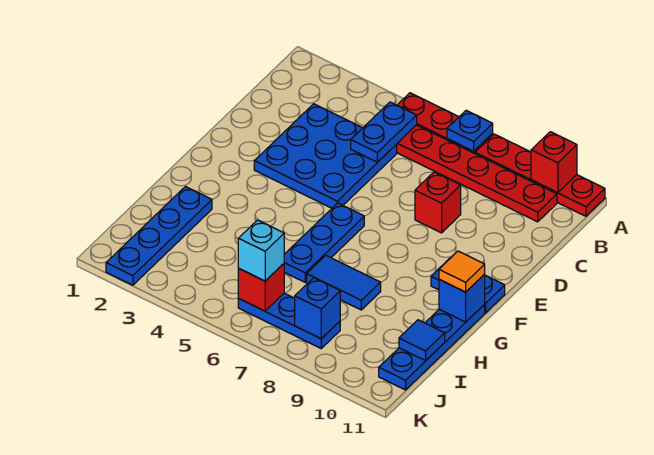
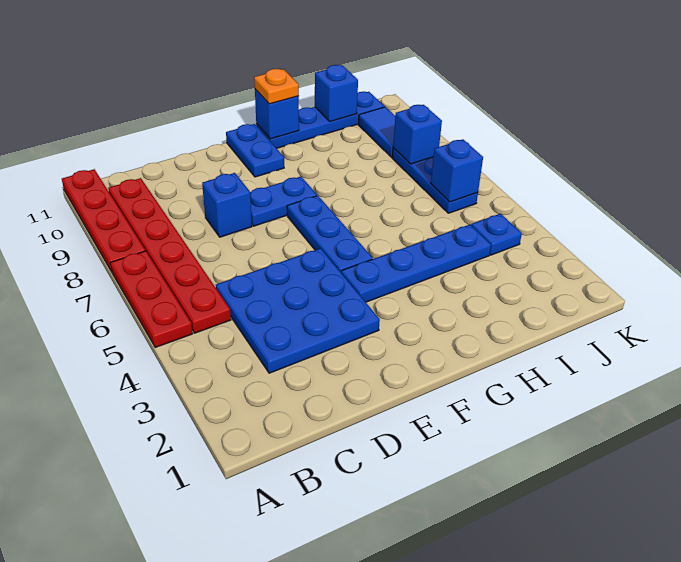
blue 1x1 plate [447,110,493,151] -> blue 1x1 plate moved to [471,214,522,255]
red 1x1 brick [531,132,577,193] -> none
blue 1x2 plate [351,102,417,162] -> blue 1x2 plate moved to [250,177,317,226]
red 1x1 brick [415,172,461,233] -> blue 1x1 brick [202,173,252,237]
blue 1x3 plate [284,203,364,282] -> blue 1x3 plate turned to [287,196,373,272]
orange 1x1 tile [439,251,485,292] -> orange 1x1 plate [254,69,299,104]
blue 1x4 plate [106,187,212,285] -> blue 1x4 plate moved to [341,225,491,302]
blue 1x2 tile [307,255,381,310] -> blue 1x2 tile moved to [358,107,395,157]
blue 1x1 tile [399,320,445,361] -> blue 1x1 brick [315,65,358,122]
red 1x1 brick [238,264,284,311] -> blue 1x1 brick [431,139,483,202]
cyan 1x1 brick [238,220,284,281] -> none

